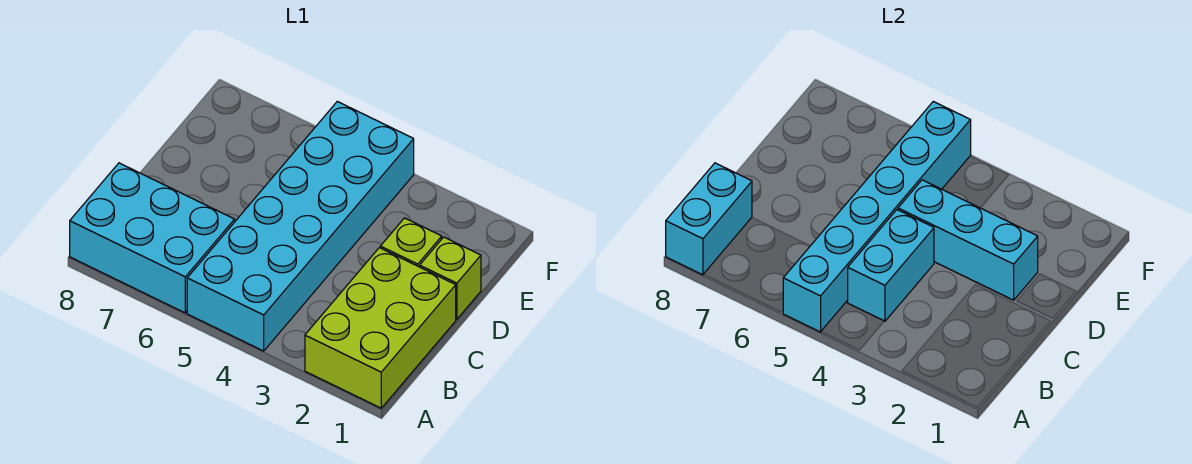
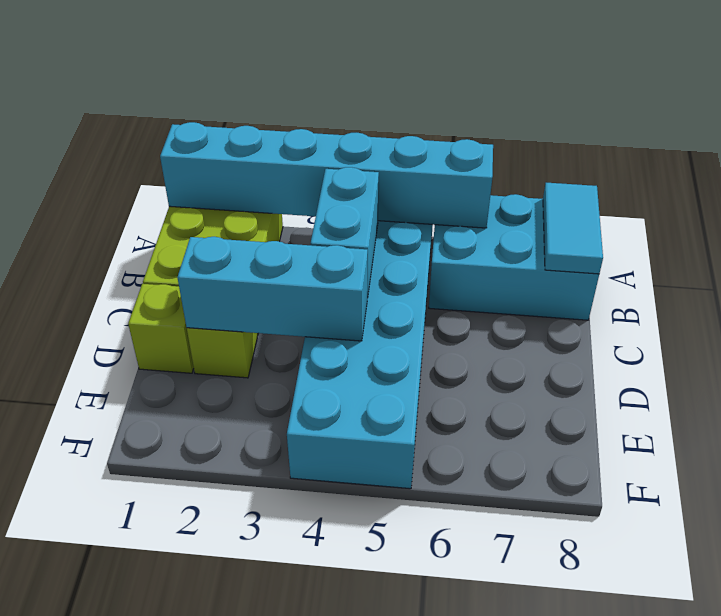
cyan 1x6 brick [783,102,971,332] -> cyan 1x6 brick turned to [160,122,493,228]
cyan 1x2 brick [666,163,752,275] -> cyan 1x2 tile [543,183,603,274]

